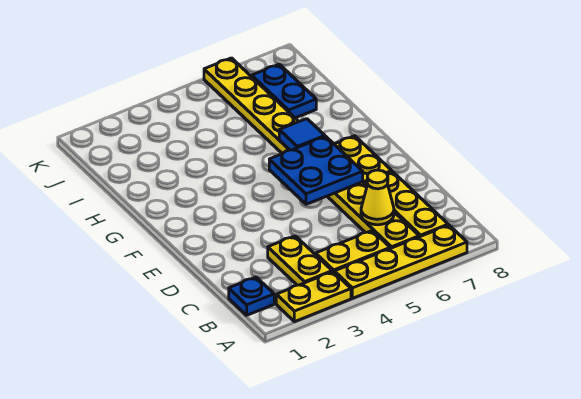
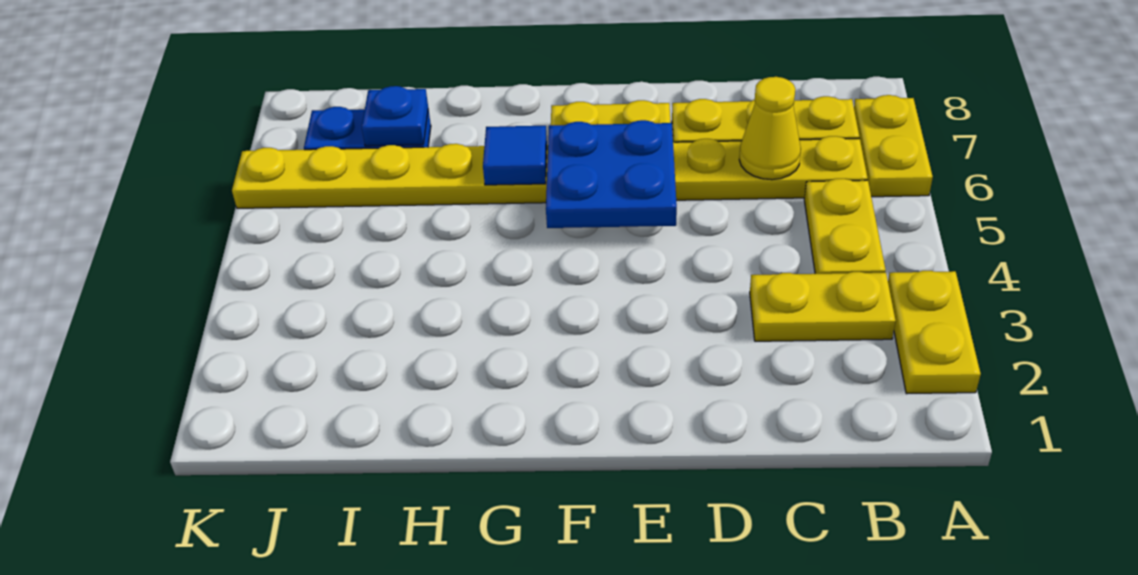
yellow 1x4 plate [334,225,467,298] -> yellow 1x2 plate [854,95,933,197]
blue 1x1 plate [229,277,274,315] -> blue 1x1 plate moved to [362,86,428,146]

